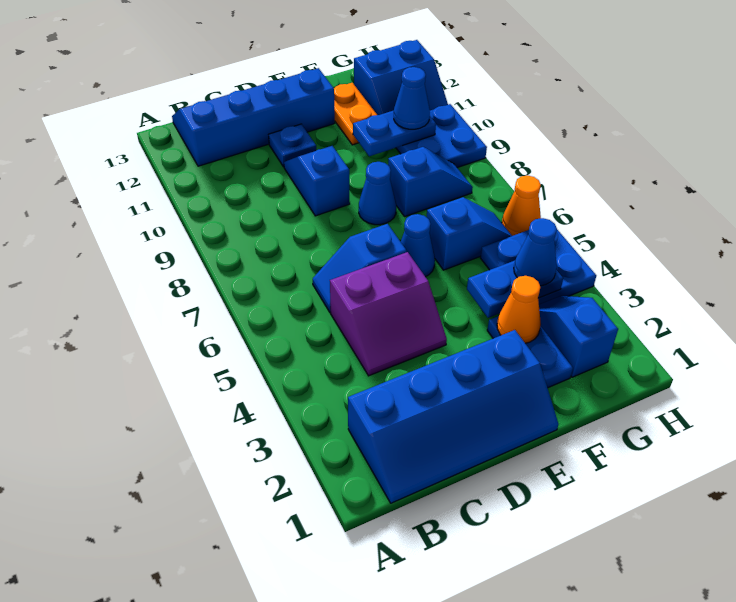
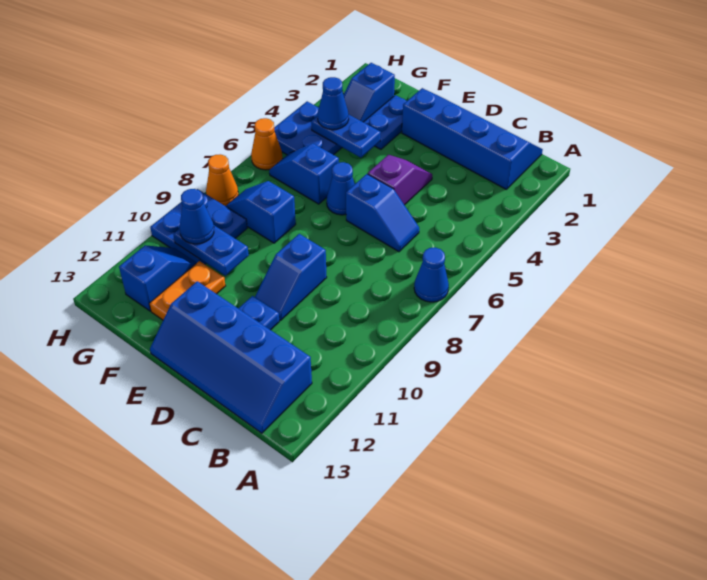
purple 2x2 slope [330,252,447,376] -> purple 1x2 slope [368,155,432,205]
blue 1x1 cone [359,162,396,225] -> blue 1x1 cone moved to [414,248,449,302]
orange 1x1 cone [497,276,541,343] -> orange 1x1 cone moved to [206,154,238,206]
blue 2x2 slope [354,40,448,115] -> blue 1x2 slope [119,245,197,311]

